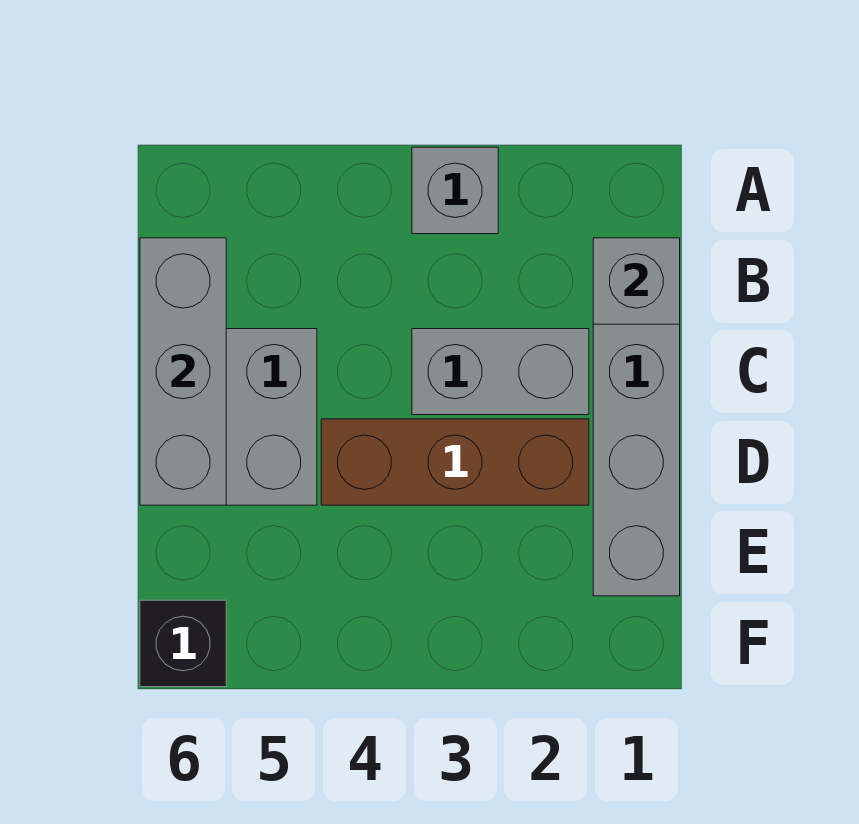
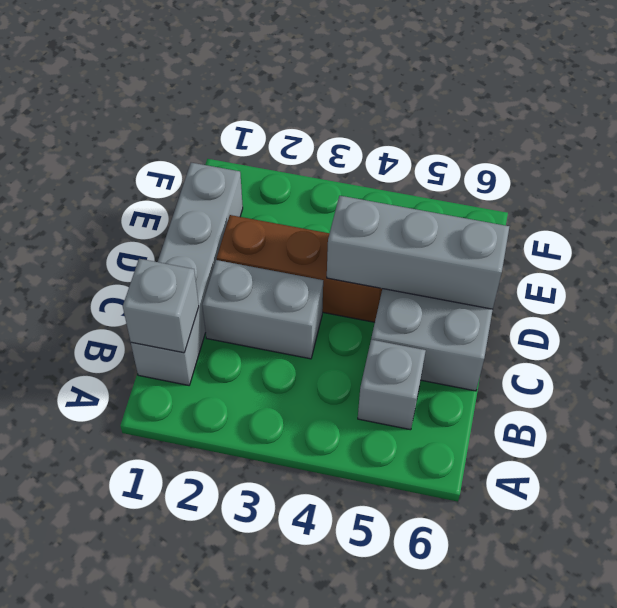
grey 1x1 brick [412,147,498,234] -> grey 1x1 brick moved to [358,340,426,430]
grey 1x3 brick [140,238,226,505] -> grey 1x3 brick turned to [327,196,509,309]
black 1x1 brick [140,600,226,687] -> none

